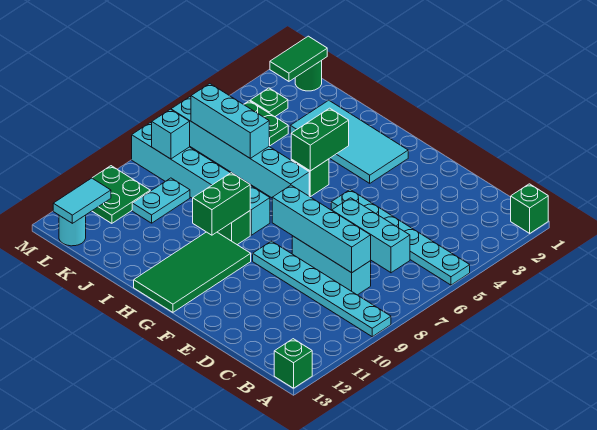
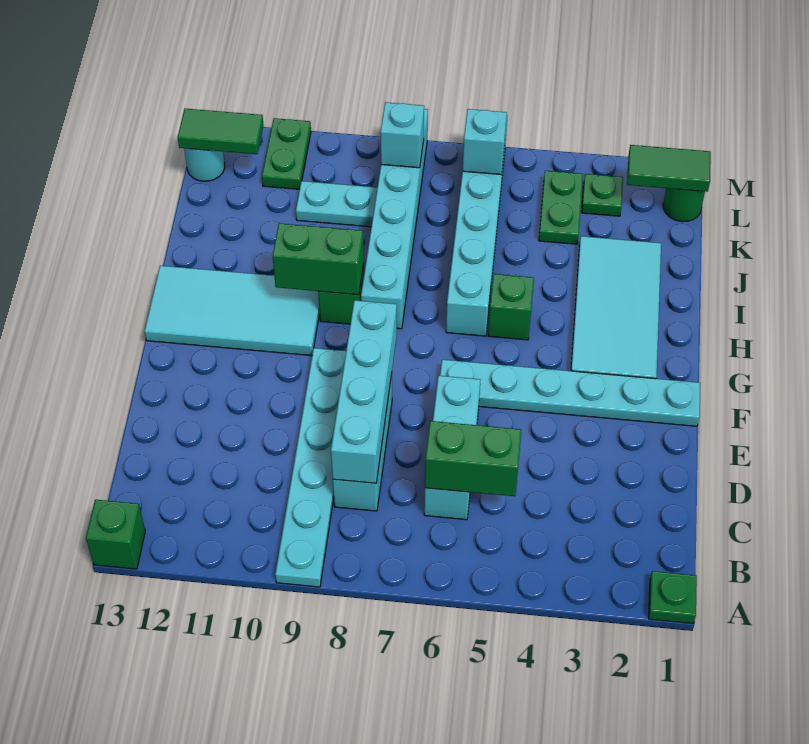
green 1x1 brick [511,184,548,233] -> green 1x1 plate [649,571,697,624]
cyan 1x6 plate [331,190,470,285] -> cyan 1x6 plate turned to [440,360,700,426]
green 2x4 tile [134,232,251,312] -> cyan 2x4 tile [145,266,320,356]
green 1x2 brick [291,108,349,171] -> green 1x2 brick moved to [425,421,521,496]
cyan 1x3 brick [191,84,269,158] -> cyan 1x1 brick [463,109,507,175]
green 2x2 plate [92,166,150,223] -> green 1x2 plate [262,118,311,189]
cyan 1x2 tile [53,178,111,223] -> green 1x2 tile [178,109,264,154]

